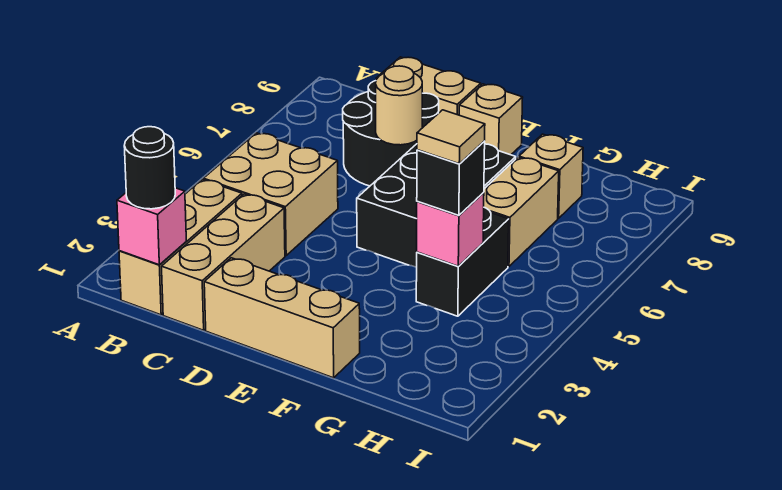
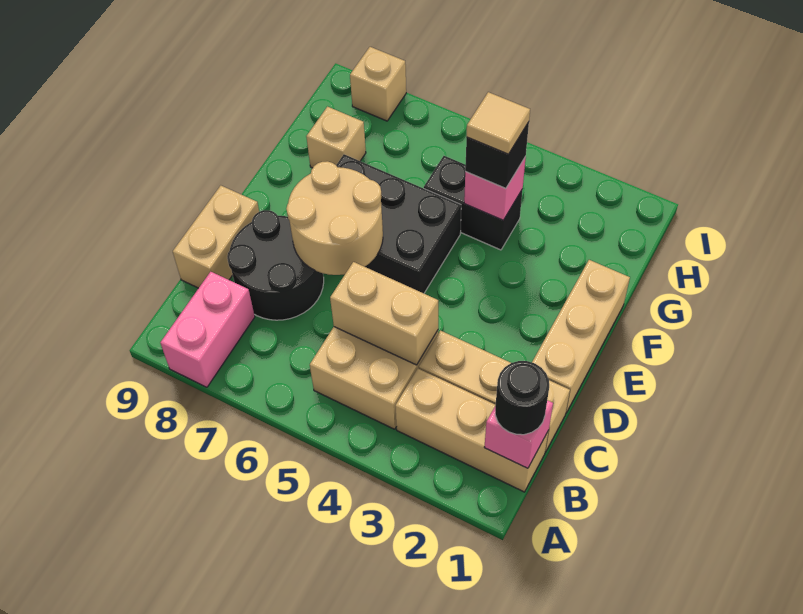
none -> pink 1x2 brick [160,271,255,387]
tan 1x1 round brick [376,66,422,145] -> tan 2x2 round brick [286,161,383,275]
tan 1x1 brick [459,84,523,155] -> tan 1x1 brick moved to [350,47,406,121]
tan 1x2 brick [484,157,559,267] -> tan 1x2 brick moved to [330,262,438,365]

